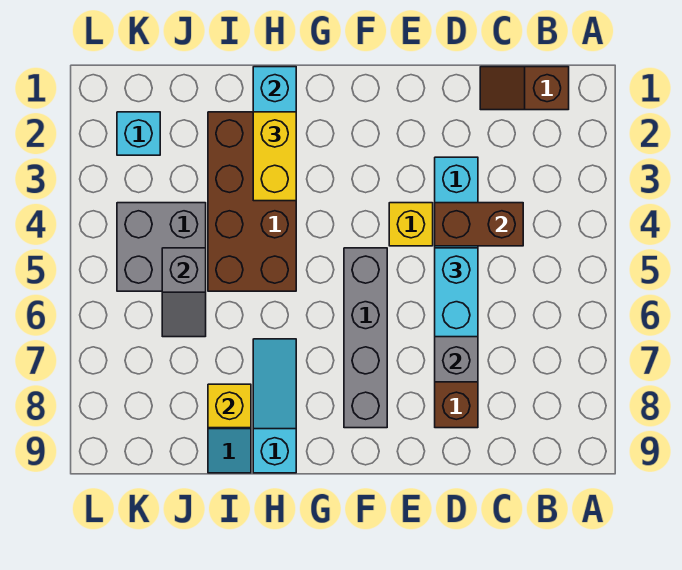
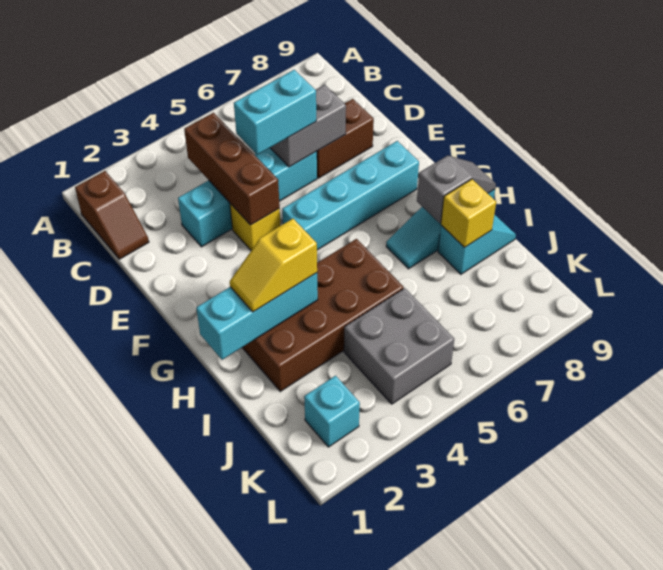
brown 1x2 brick [435,203,523,246] -> brown 1x3 brick [184,113,280,225]
grey 1x4 brick [344,248,387,428] -> cyan 1x4 brick [282,141,419,250]
yellow 1x2 brick [253,112,296,201] -> yellow 1x2 slope [230,219,317,312]
grey 1x2 slope [162,248,206,337] -> grey 1x2 slope moved to [417,155,496,223]

